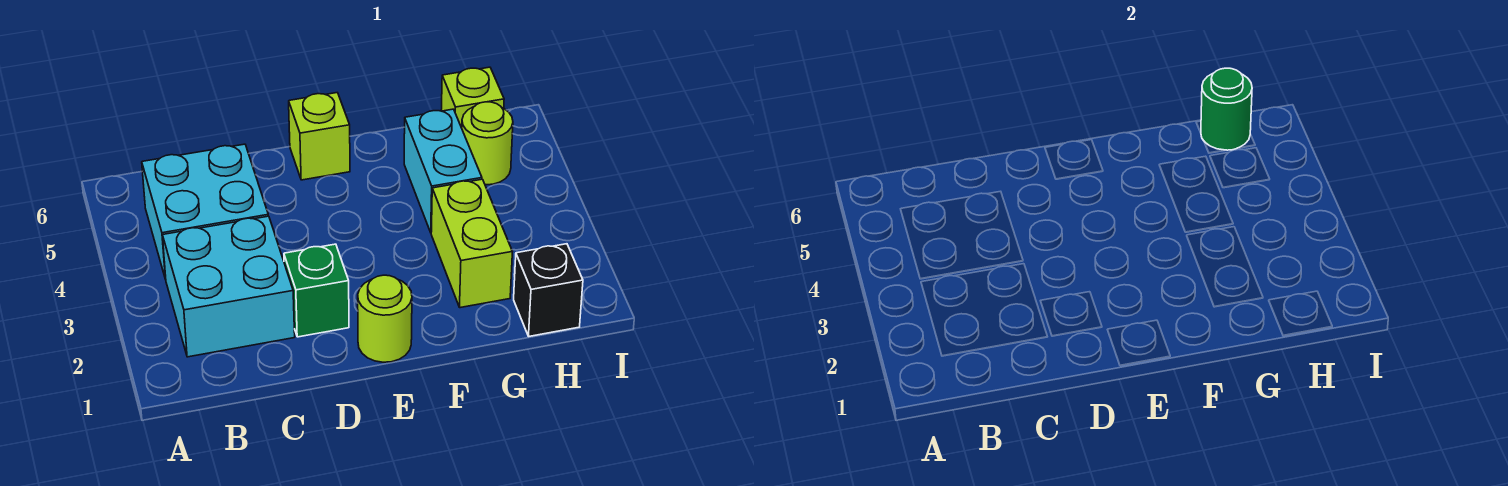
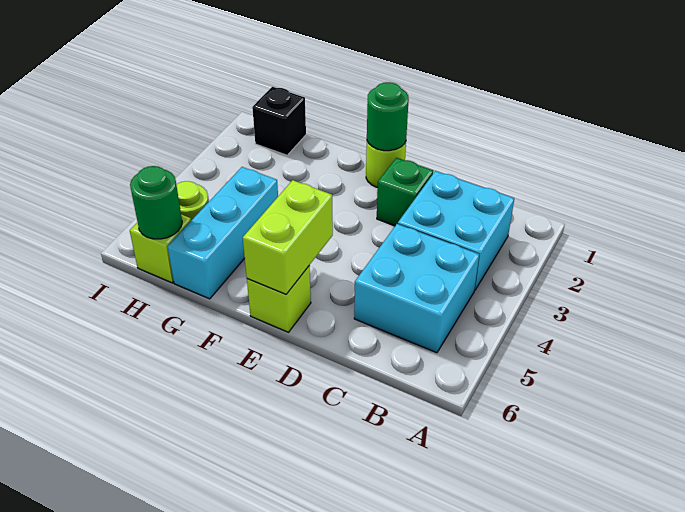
none -> green 1x1 round brick [367,82,409,151]
lime 1x2 brick [431,179,512,308] -> lime 1x2 brick moved to [243,180,333,294]
cyan 1x2 brick [404,109,482,232] -> cyan 1x3 brick [167,167,278,299]

